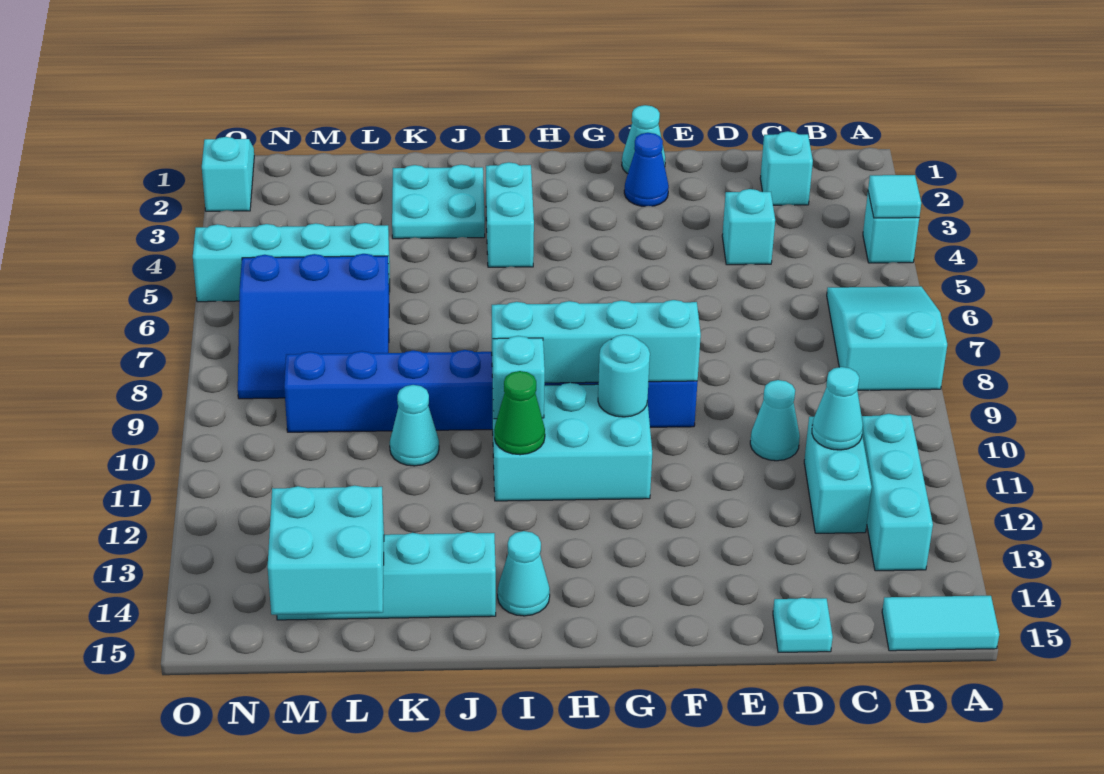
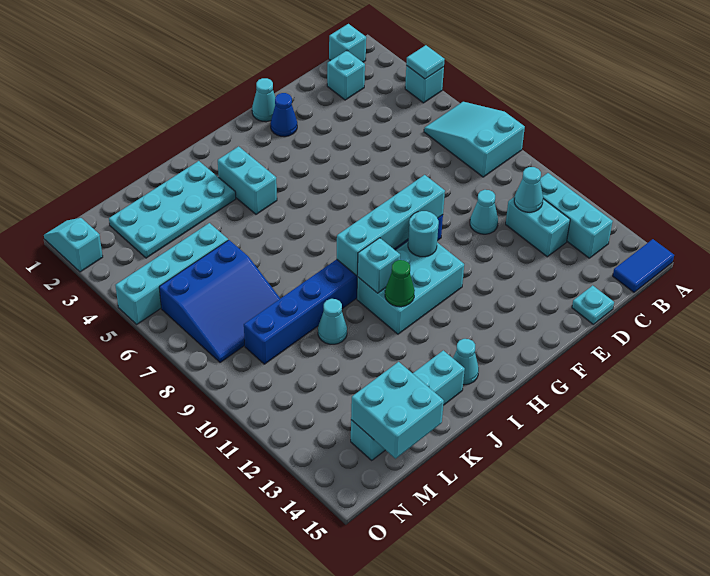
cyan 1x2 tile [882,596,999,651] -> blue 1x2 tile [613,239,674,292]
cyan 1x1 brick [722,189,775,265] -> cyan 1x1 brick moved to [329,24,366,62]
cyan 2x2 plate [392,165,485,239] -> cyan 2x4 plate [109,161,236,258]

